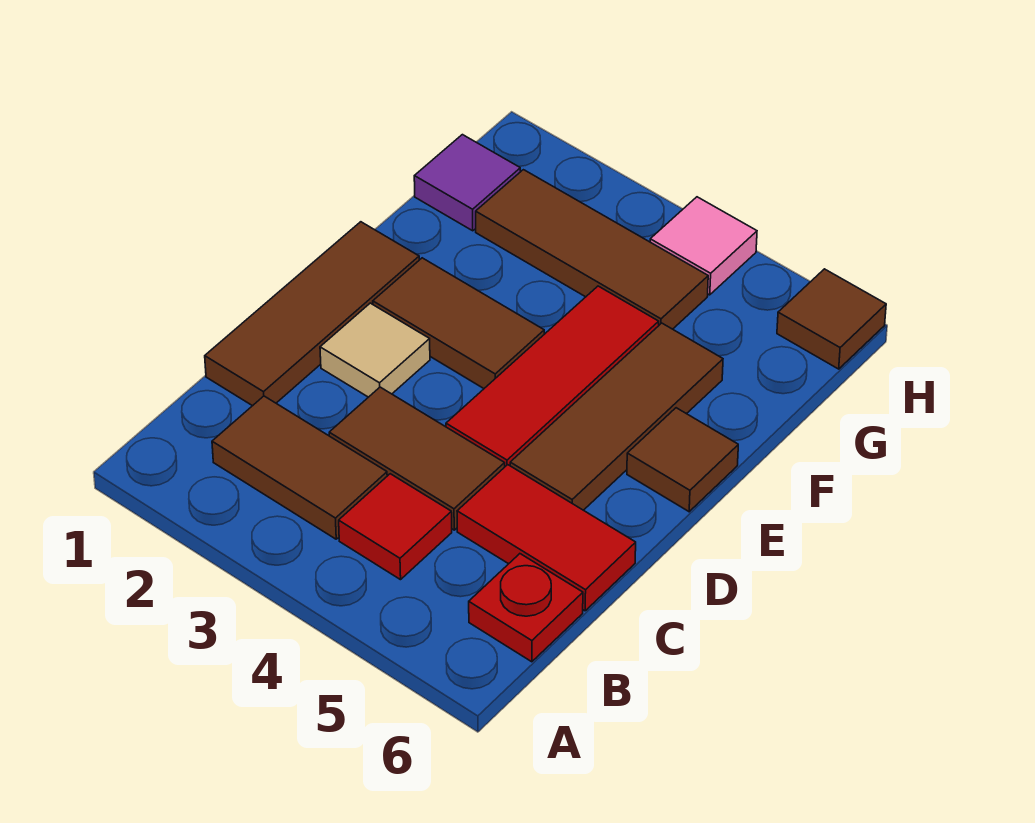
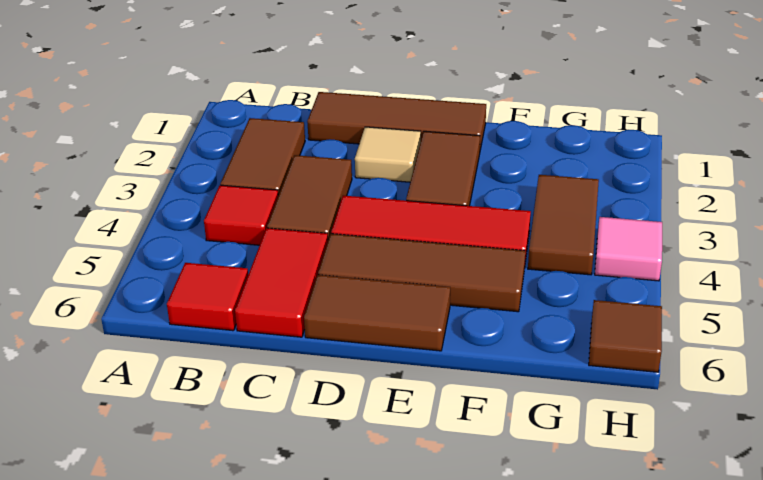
red 1x1 plate [469,554,583,662] -> red 1x1 tile [167,263,248,331]
brown 1x1 tile [627,408,738,512] -> brown 1x2 tile [304,275,450,351]
purple 1x1 tile [414,135,520,231] -> none
brown 1x3 tile [476,170,708,329] -> brown 1x2 tile [528,175,599,275]

